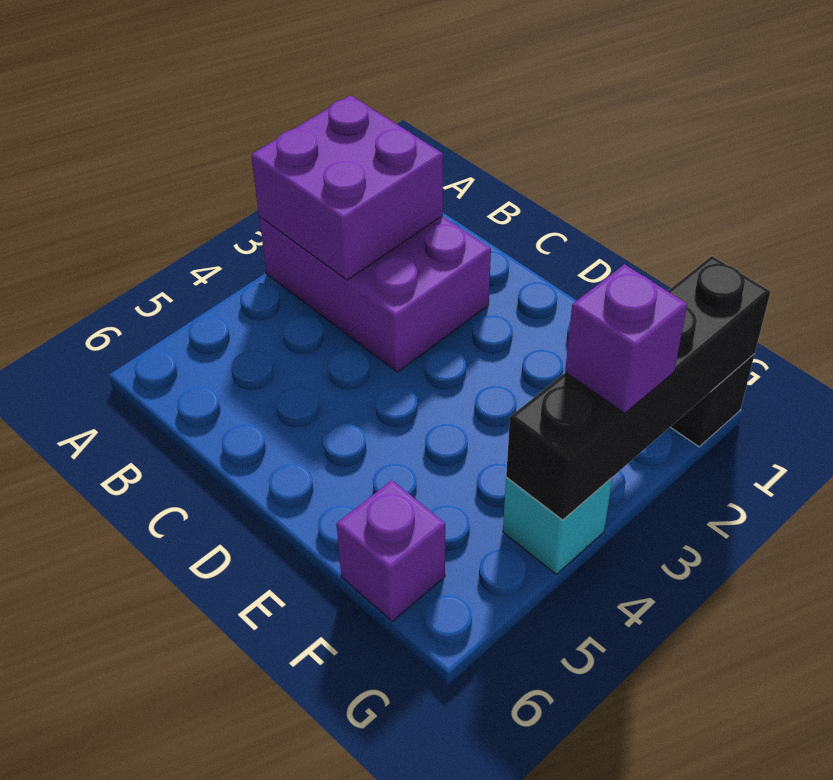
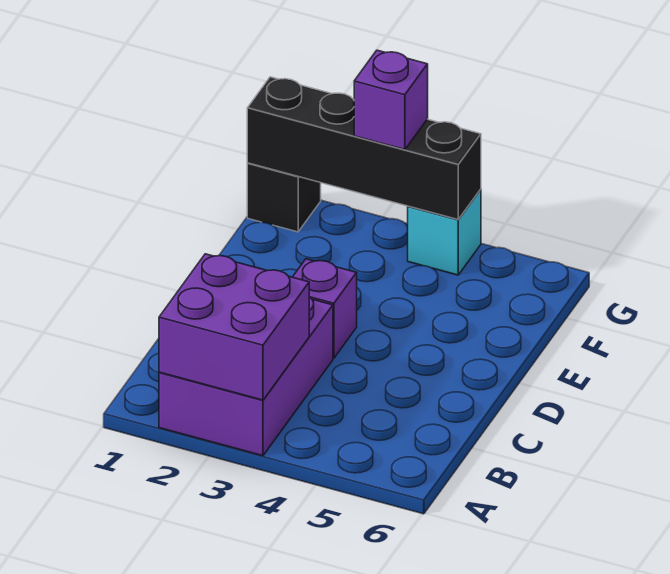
purple 1x1 brick [337,480,445,621] -> purple 1x1 brick moved to [293,259,357,358]

